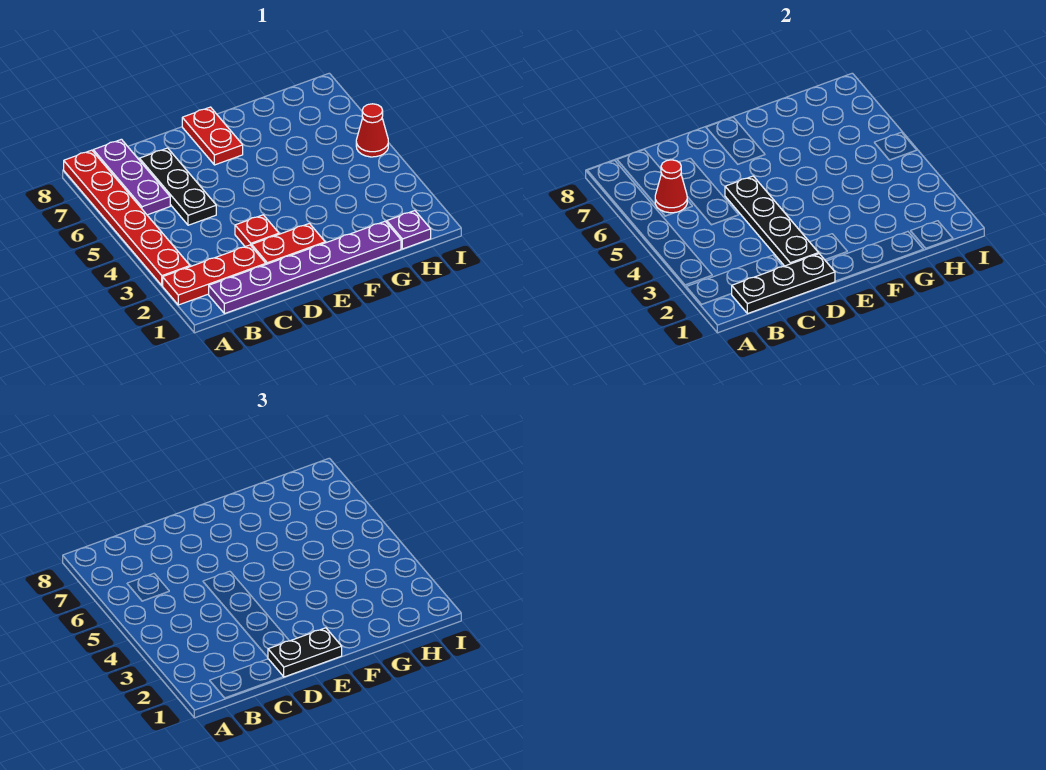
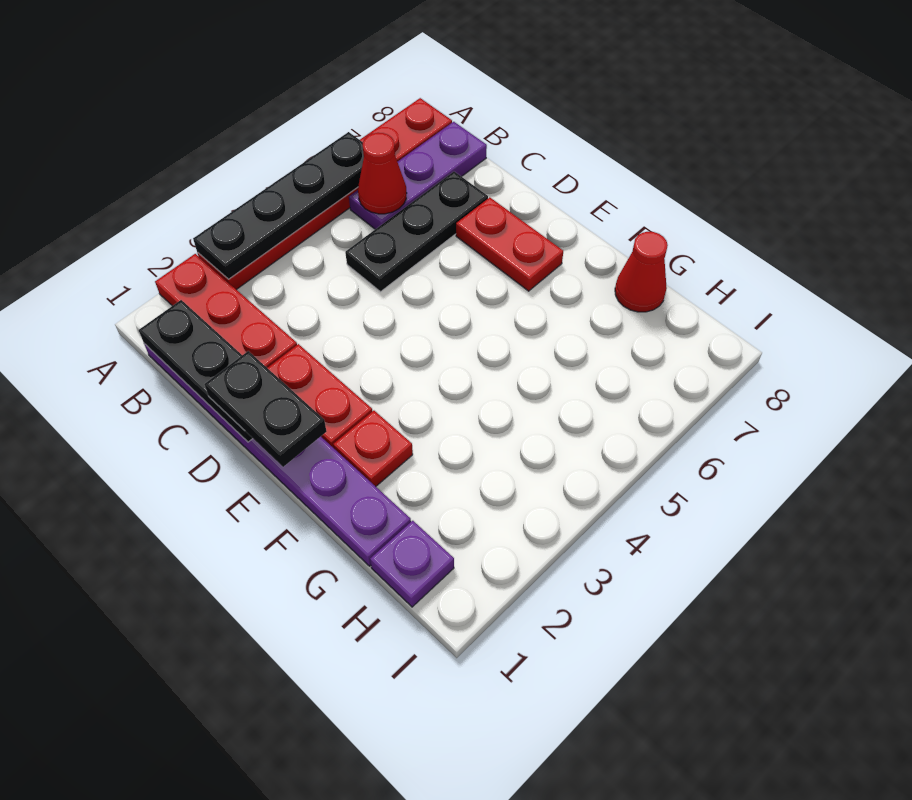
black 1x4 plate [725,176,819,266] -> black 1x4 plate moved to [193,132,364,279]
red 1x1 plate [235,215,279,247] -> red 1x1 plate moved to [333,411,413,486]
red 1x2 plate [182,107,243,165] -> red 1x2 plate turned to [456,197,563,291]
red 1x1 cone [356,104,388,157] -> red 1x1 cone moved to [615,232,668,312]

